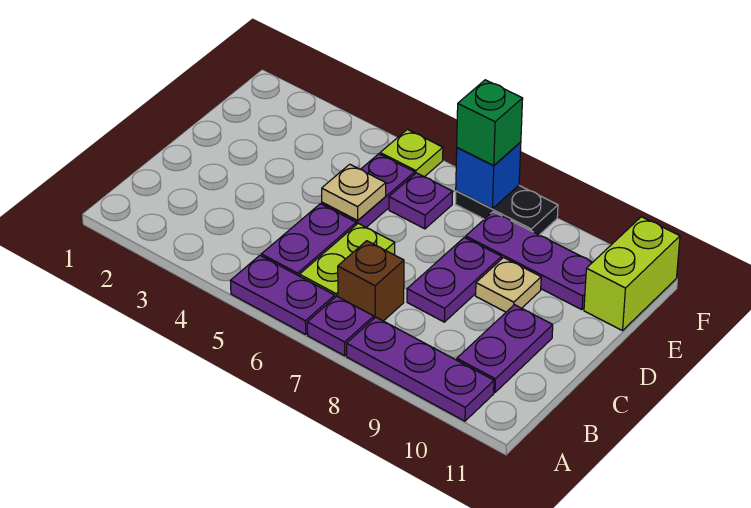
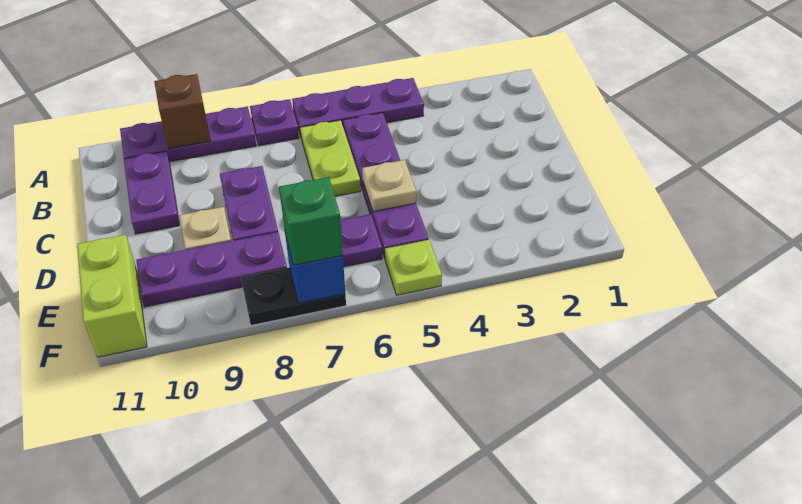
purple 1x2 plate [230,255,335,334] -> purple 1x3 plate [292,78,424,136]
brown 1x1 brick [338,241,404,321] -> brown 1x1 brick moved to [154,74,211,149]

